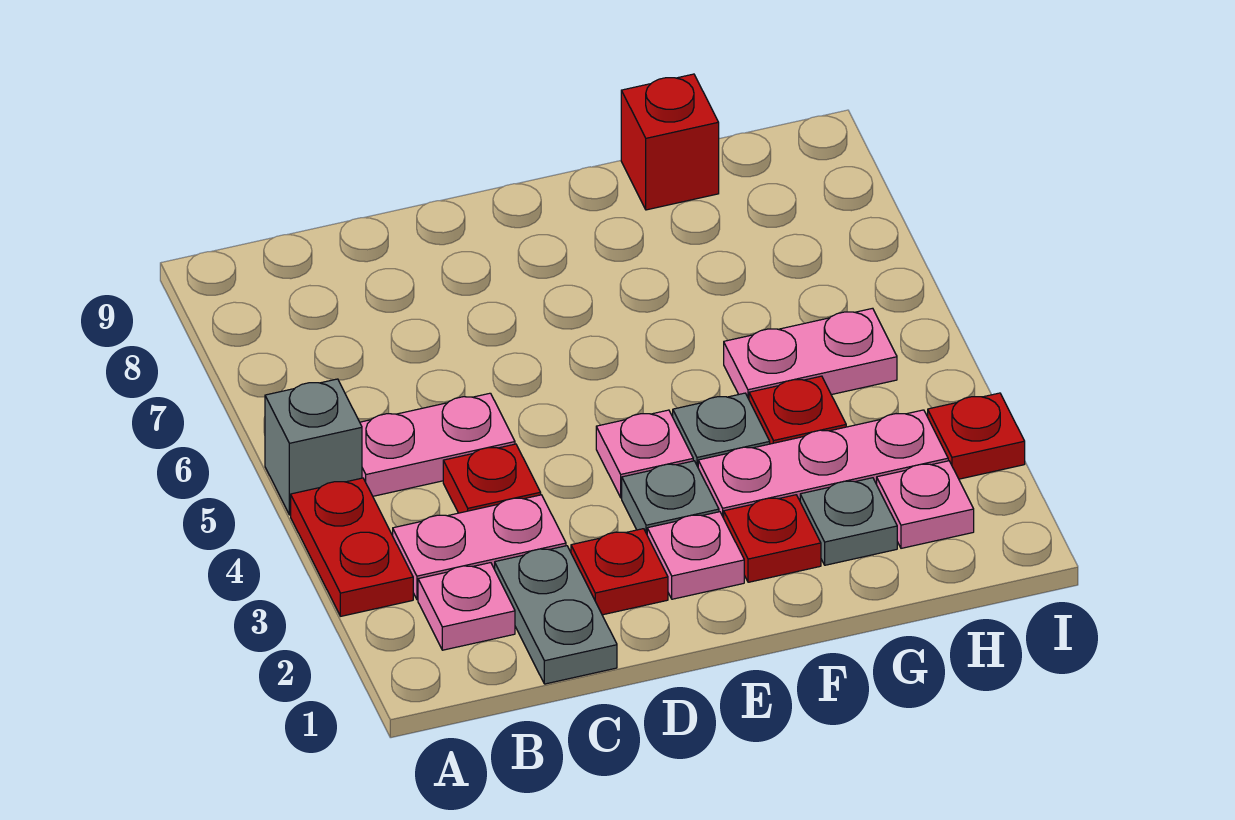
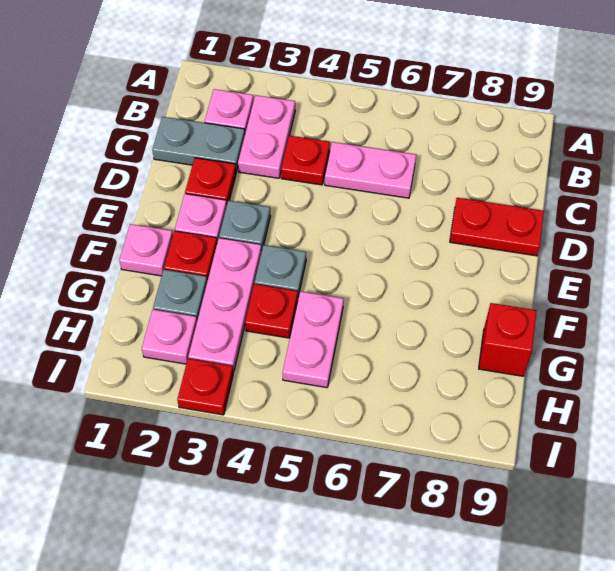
red 1x2 plate [291,478,413,616] -> red 1x2 plate moved to [450,198,544,256]
grey 1x1 brick [265,379,362,515] -> none
pink 1x2 plate [360,393,515,496] -> pink 1x2 plate turned to [325,142,416,198]
pink 1x1 plate [596,410,693,498] -> pink 1x1 plate moved to [119,224,173,276]

